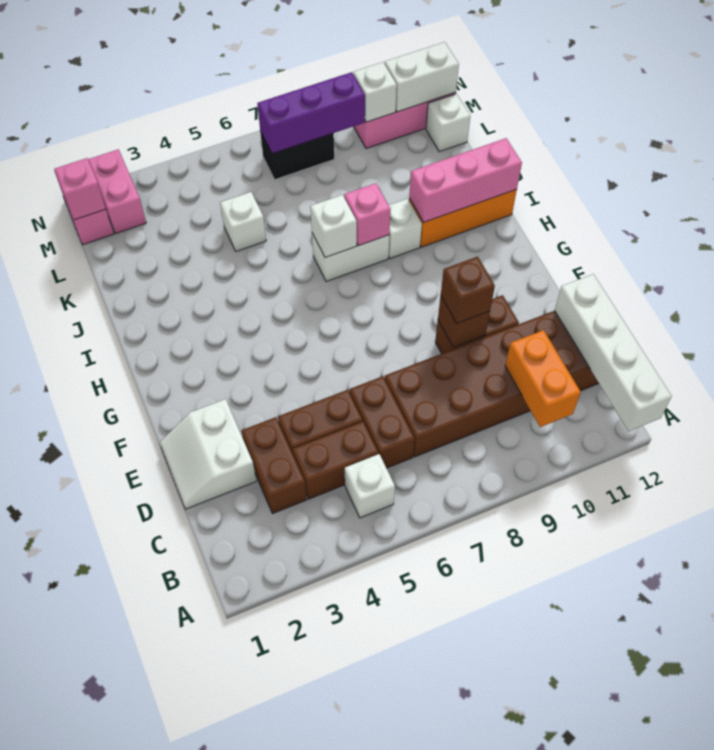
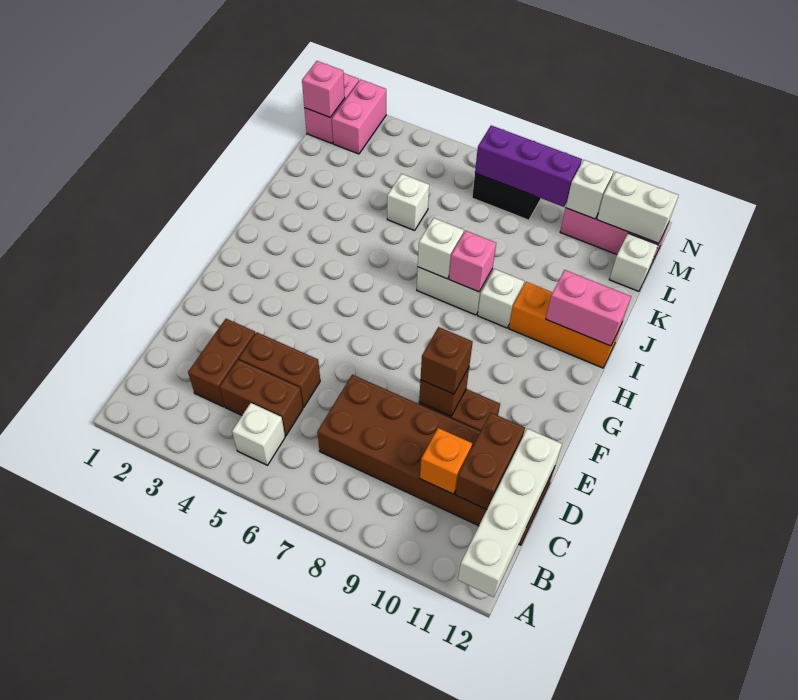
orange 1x2 brick [505,330,581,427] -> orange 1x1 brick [420,428,472,494]
brown 1x2 brick [350,376,415,468] -> brown 1x2 brick moved to [455,413,525,510]
white 2x2 slope [160,399,256,509] -> none
pink 1x3 brick [409,138,522,223] -> pink 1x2 brick [546,270,631,346]

